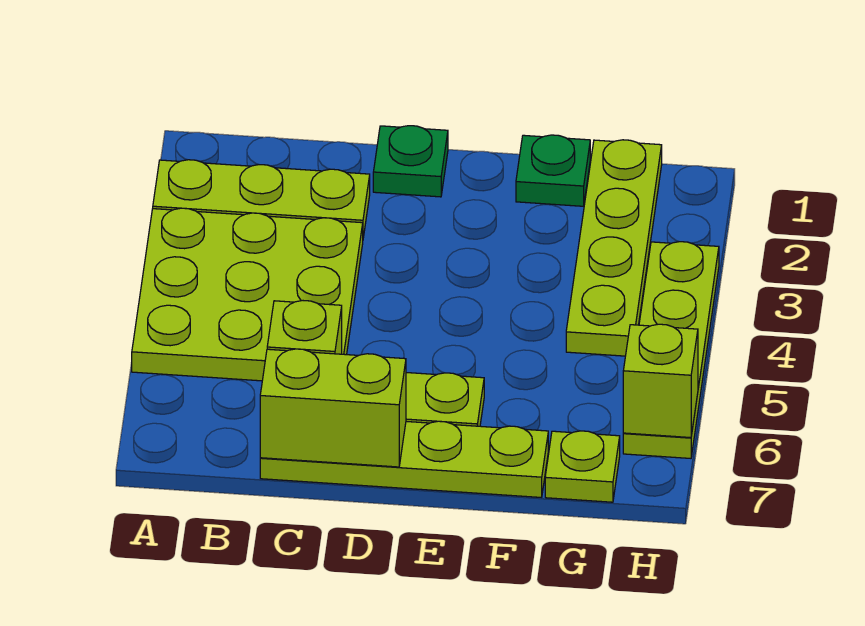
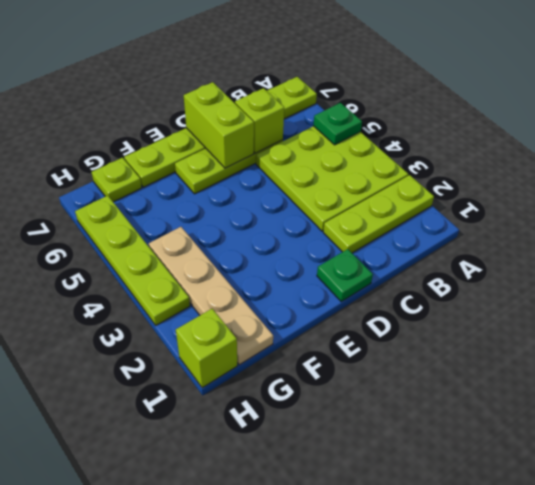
lime 1x4 plate [260,421,548,497] -> lime 1x6 plate [124,77,317,187]
lime 1x2 brick [260,349,406,467] -> lime 1x2 brick turned to [184,82,254,168]
green 1x1 plate [516,135,590,206] -> green 1x1 plate moved to [313,103,362,145]
lime 1x4 plate [566,140,662,356] -> tan 1x4 plate [149,227,273,365]
lime 1x1 brick [623,324,698,438] -> lime 1x1 brick moved to [176,309,237,388]

